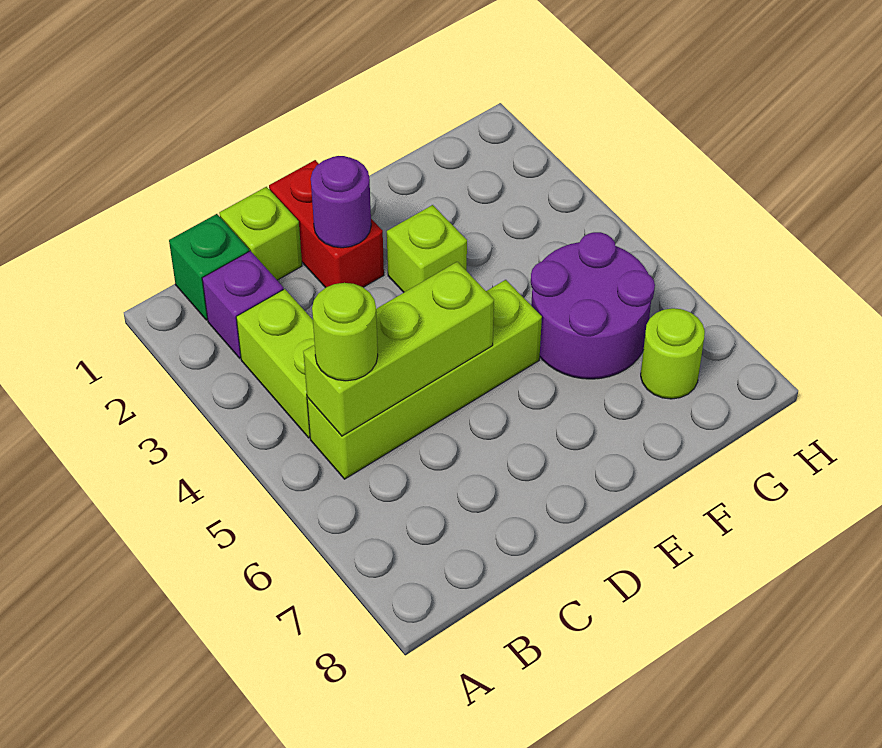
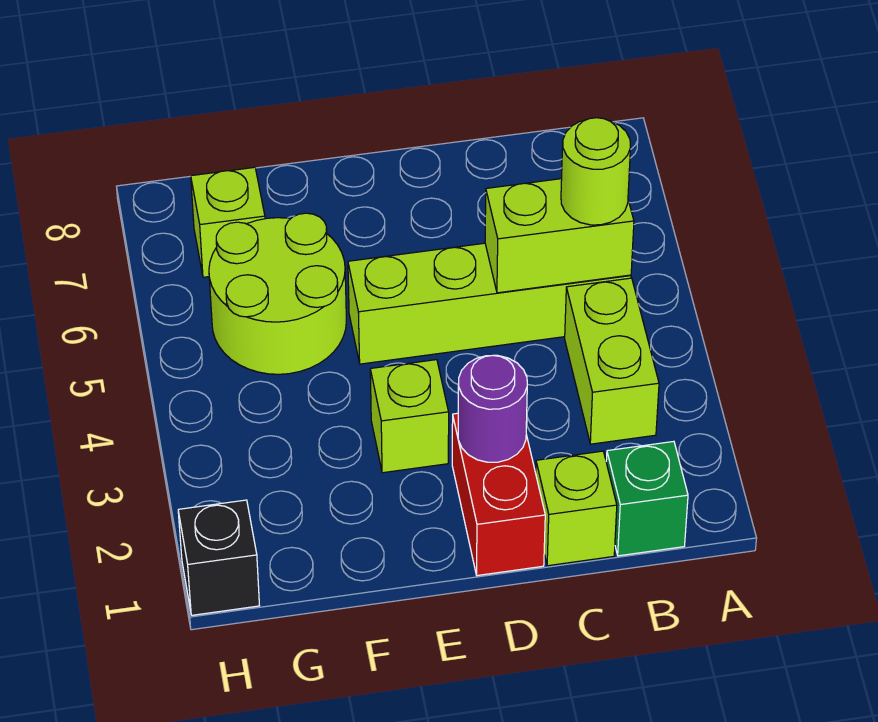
purple 1x1 brick [202,251,283,358] -> none
lime 1x3 brick [303,262,494,436] -> lime 1x2 brick [485,179,634,293]
purple 2x2 round brick [531,232,655,379] -> lime 2x2 round brick [209,213,346,374]
lime 1x1 round brick [641,308,705,399] -> lime 1x1 brick [191,167,265,277]
none -> black 1x1 brick [178,500,259,615]

